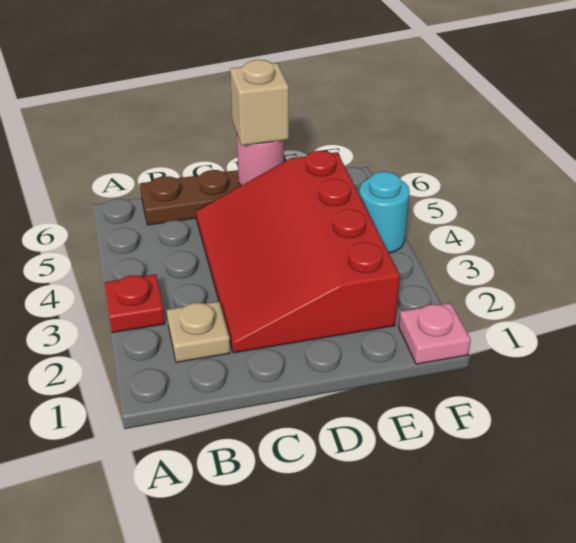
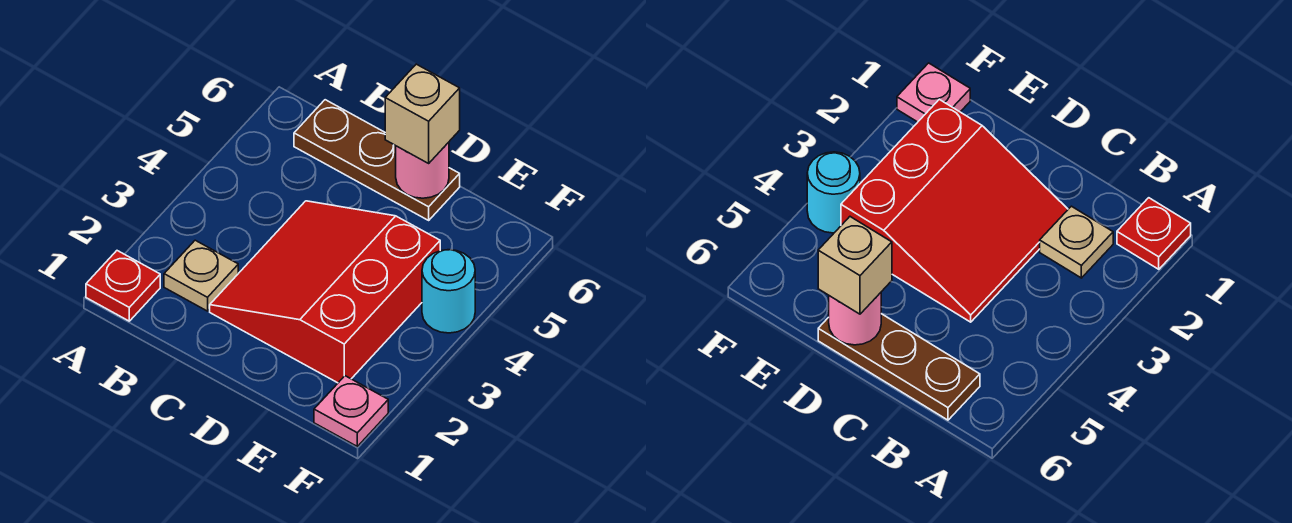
red 1x1 plate [104,274,165,333] -> red 1x1 plate moved to [86,251,160,321]
red 3x4 slope [196,151,400,353] -> red 3x3 slope [210,201,440,383]

